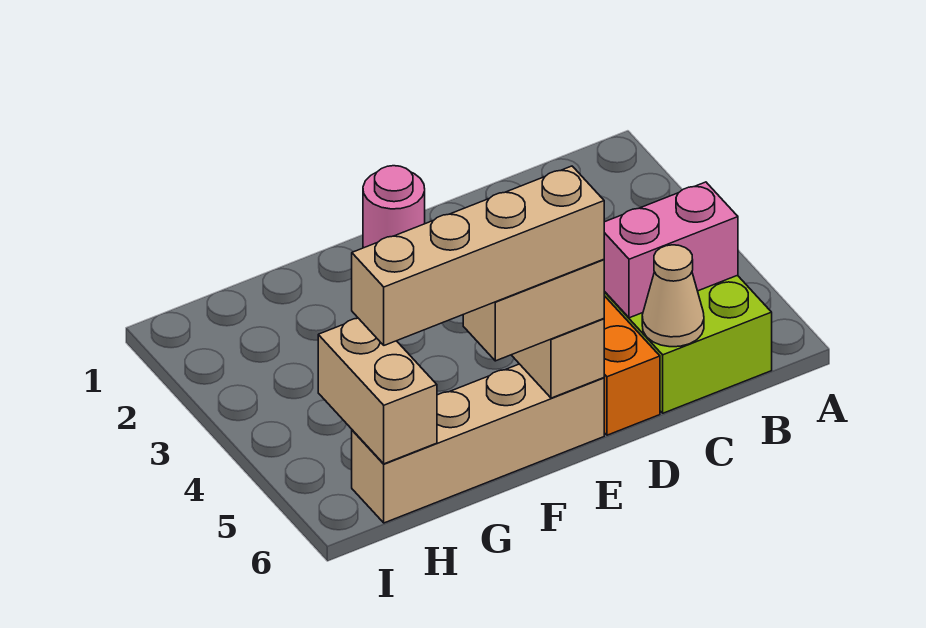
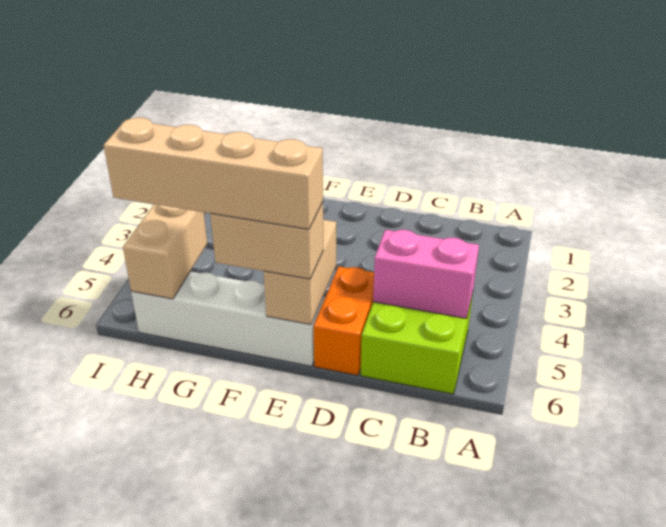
tan 1x1 cone [642,245,704,347] -> none
pink 1x1 round brick [363,166,425,248] -> none
tan 1x4 brick [352,364,604,523] -> white 1x4 brick [131,271,324,366]

